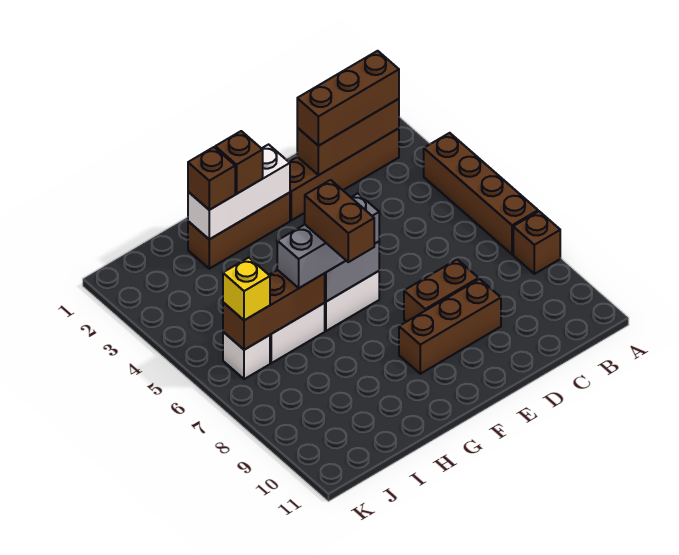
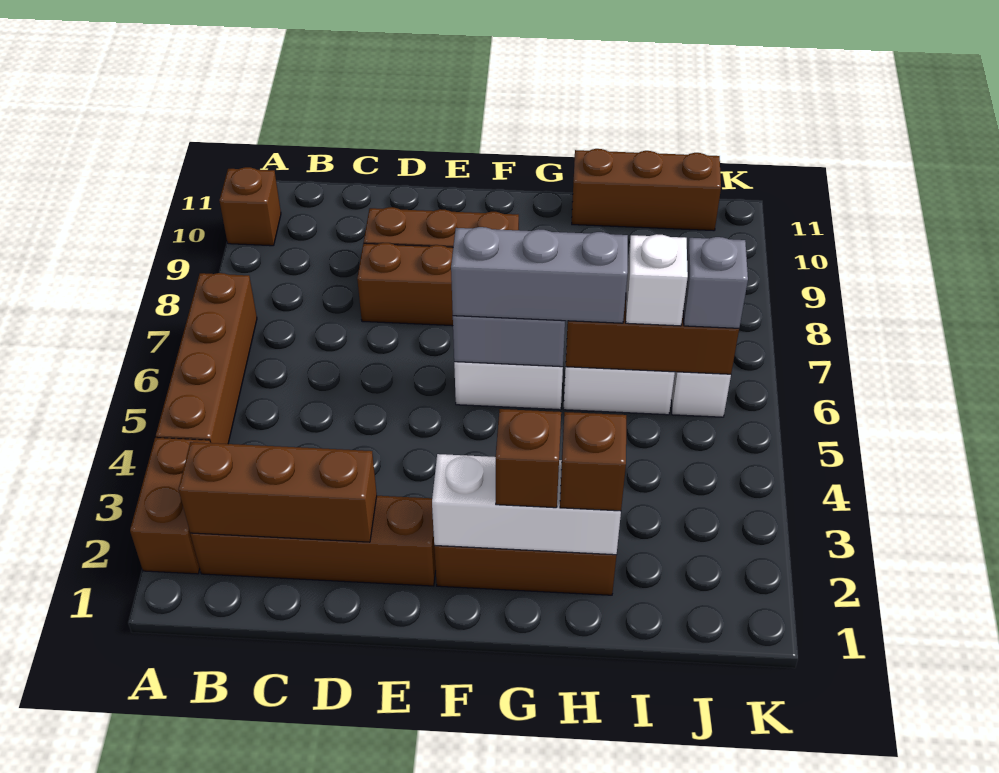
brown 1x1 brick [513,211,560,274] -> brown 1x1 brick moved to [219,167,281,246]
brown 1x3 brick [297,51,399,146] -> brown 1x3 brick moved to [572,149,721,231]
brown 1x2 brick [305,180,374,262] -> brown 1x2 brick moved to [130,438,210,574]
none -> white 1x1 brick [626,234,688,326]
yellow 1x1 brick [223,258,270,320] -> grey 1x1 brick [683,237,748,328]

